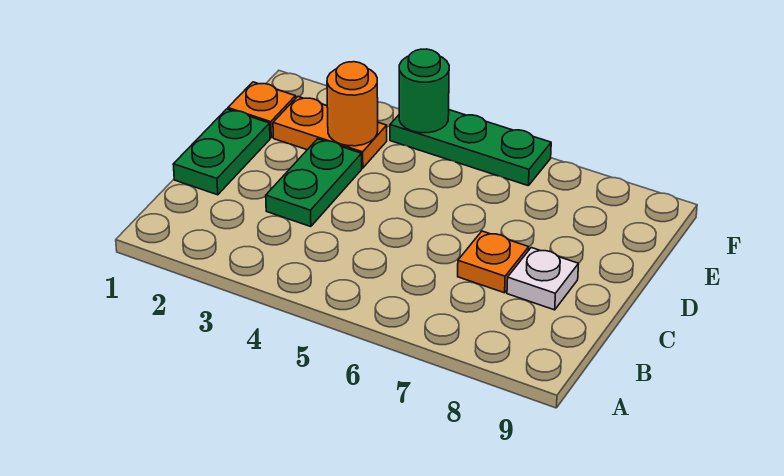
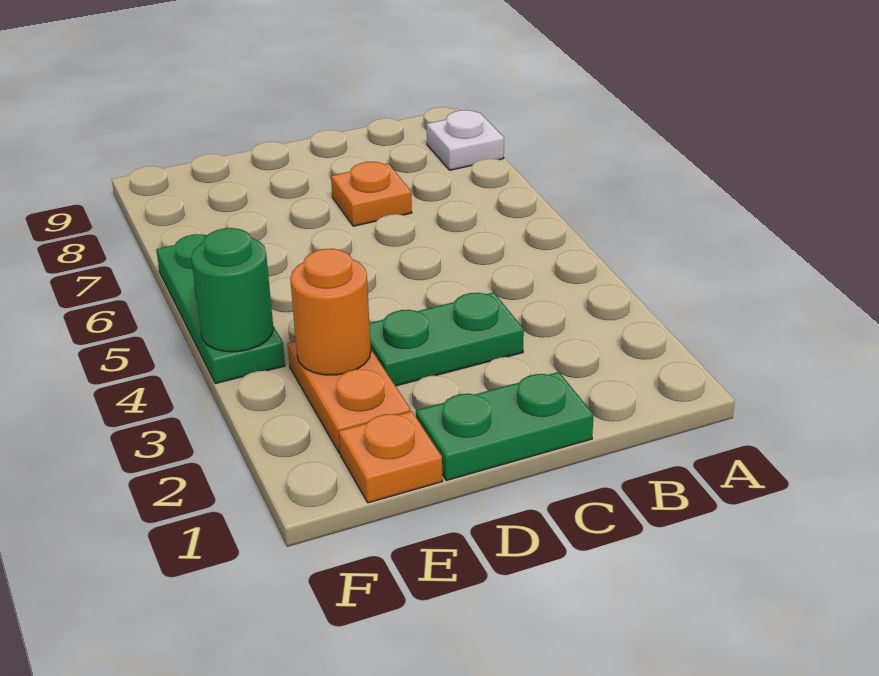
white 1x1 plate [507,248,579,310] -> white 1x1 plate moved to [427,110,504,170]

